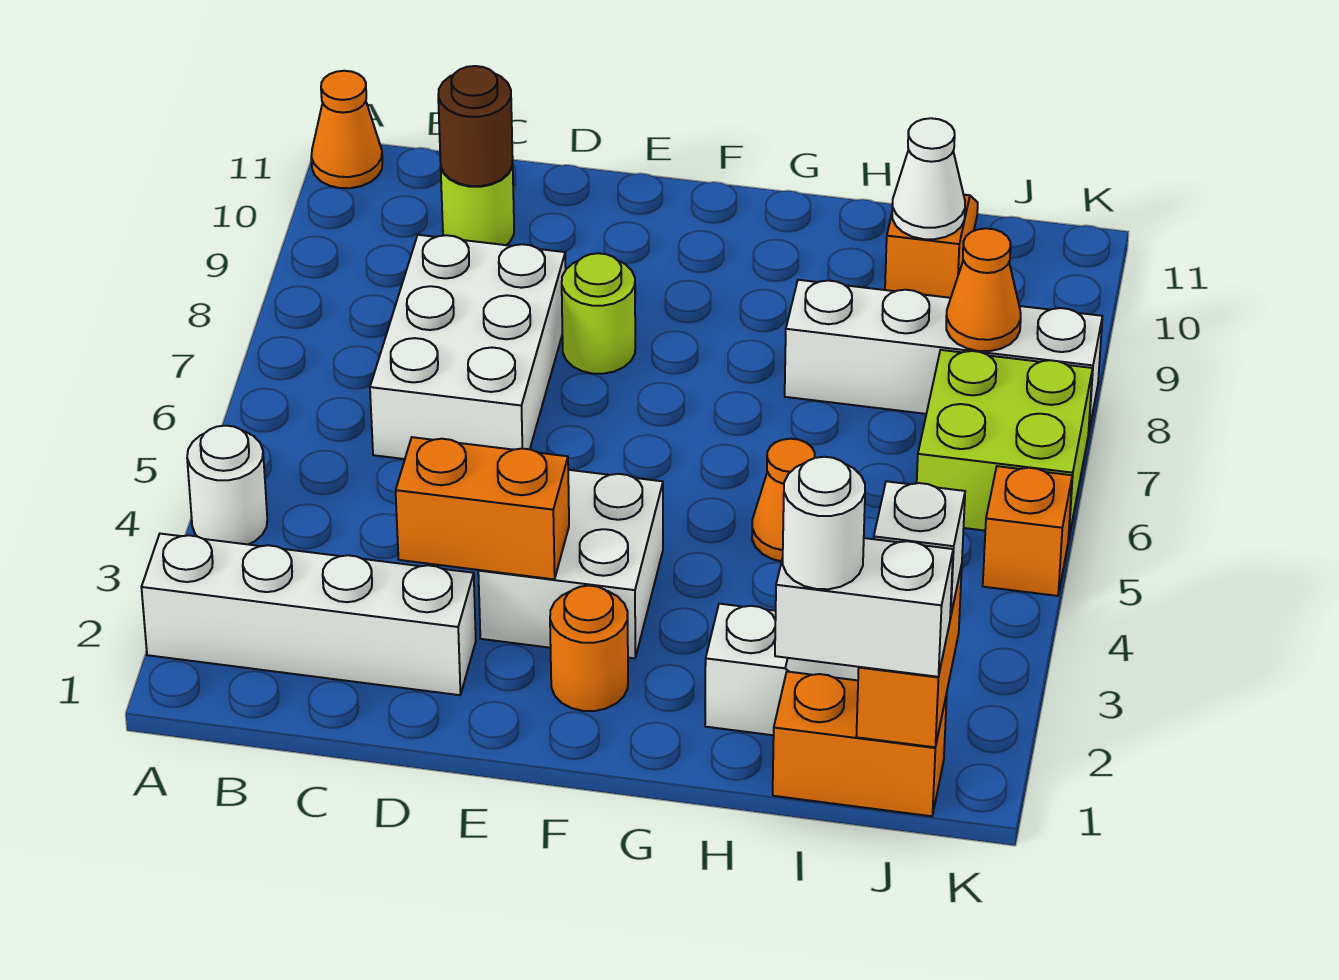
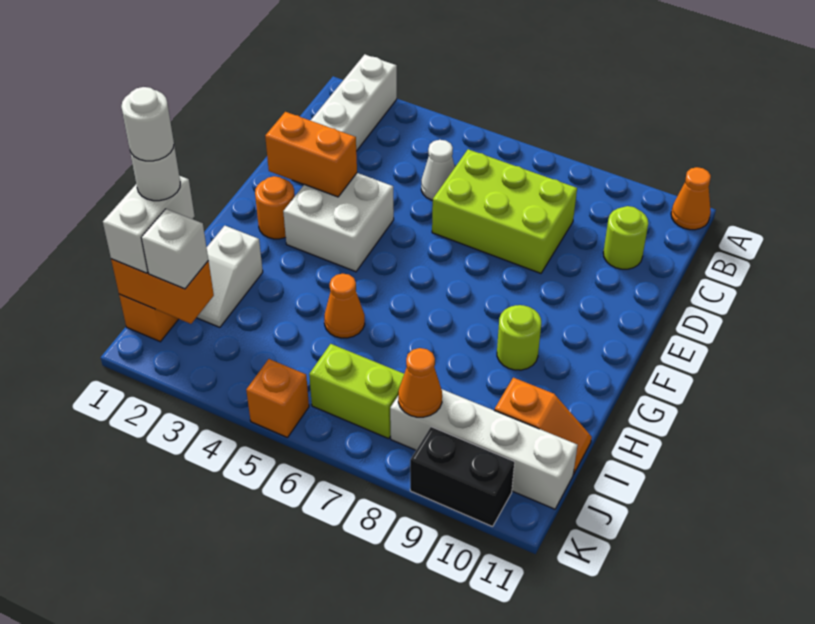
white 1x1 round brick [187,426,267,545] -> white 1x1 round brick moved to [121,87,174,161]
white 2x3 brick [370,235,566,459] -> lime 2x3 brick [432,149,577,273]
brown 1x1 round brick [438,66,513,186] -> none
orange 1x2 brick [396,437,569,579] -> orange 1x2 brick turned to [265,112,357,197]
lime 1x1 round brick [562,253,635,374] -> lime 1x1 round brick moved to [497,305,541,370]
white 1x4 brick [785,280,1102,430] -> white 1x4 brick turned to [390,389,577,509]
white 1x1 cone [892,118,965,239] -> white 1x1 cone moved to [421,140,455,200]
lime 2x2 brick [917,350,1093,541] -> lime 1x2 brick [309,344,404,439]
none -> black 1x2 brick [410,427,514,527]

